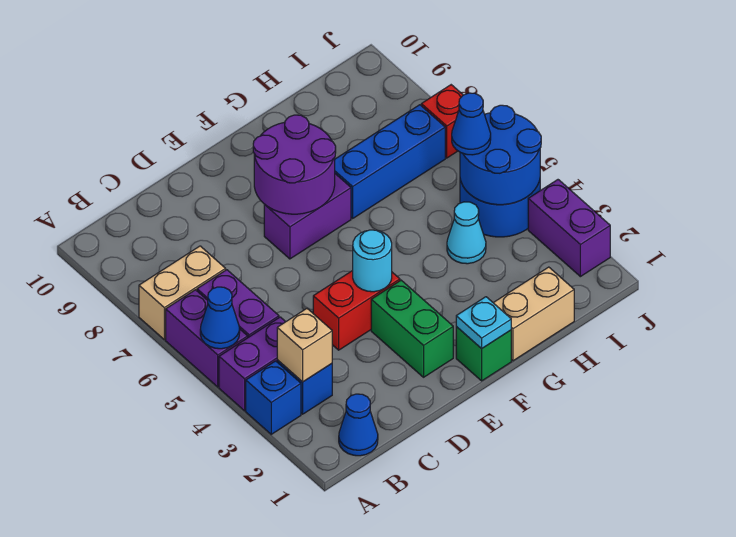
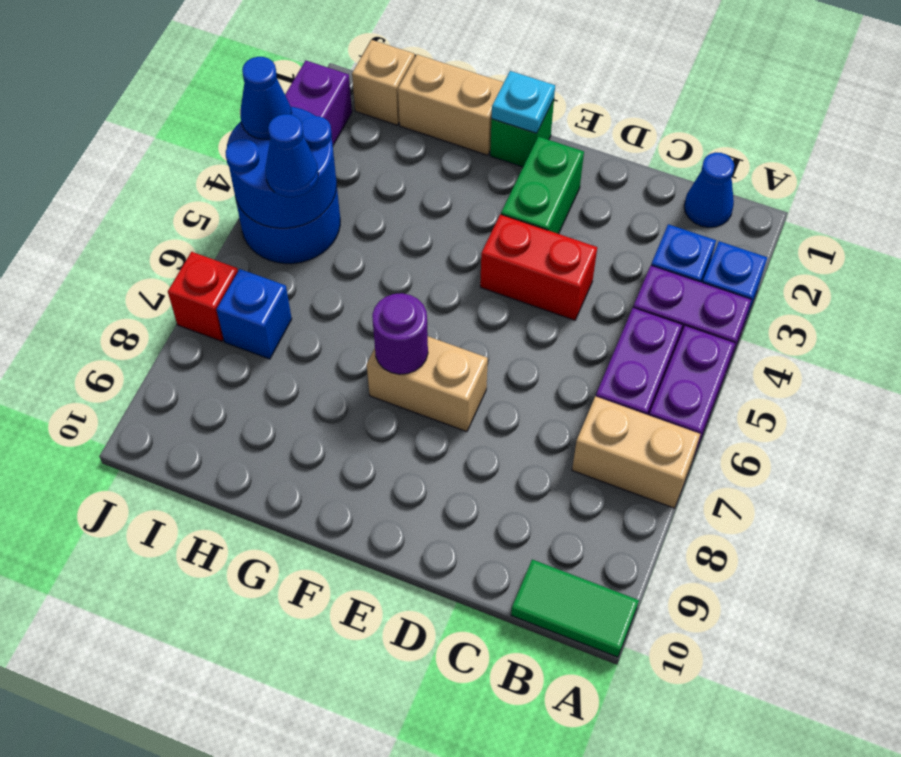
blue 1x1 cone [200,287,240,349] -> blue 1x1 cone moved to [240,57,292,140]
none -> green 1x2 tile [511,560,639,657]
tan 1x1 brick [277,309,332,382] -> tan 1x1 brick moved to [352,40,415,125]
cyan 1x1 round brick [353,230,392,292] -> none
purple 1x2 brick [264,174,351,259] -> tan 1x2 brick [367,337,488,432]
purple 2x2 round brick [253,115,336,214] -> purple 1x1 round brick [372,293,428,374]
blue 1x3 brick [335,105,445,218] -> blue 1x1 brick [216,269,292,359]
cyan 1x1 cone [447,202,486,264] -> none

